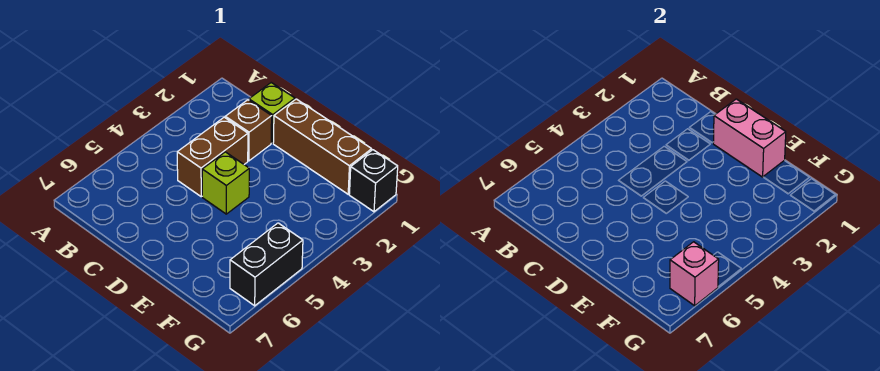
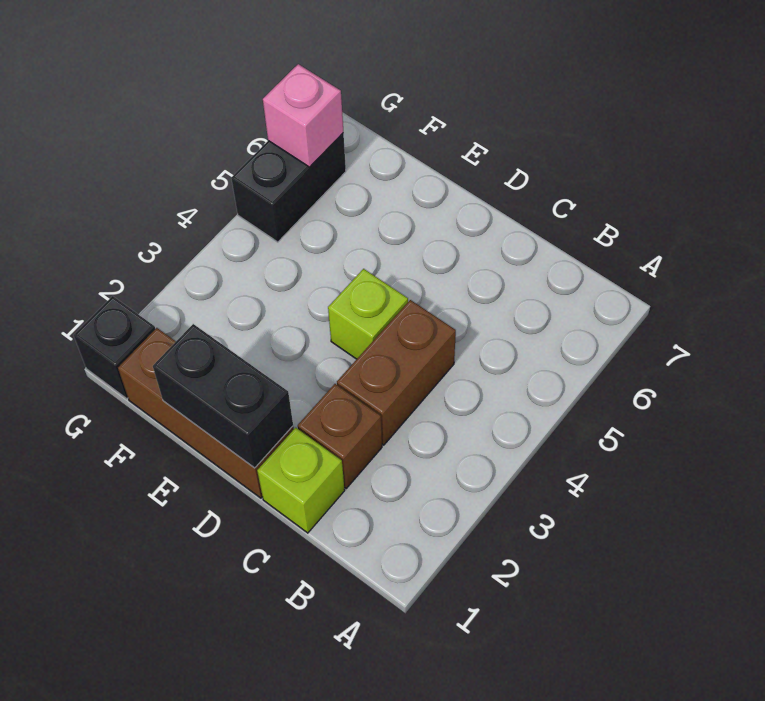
pink 1x2 brick [713,99,786,177] -> black 1x2 brick [153,324,293,468]

